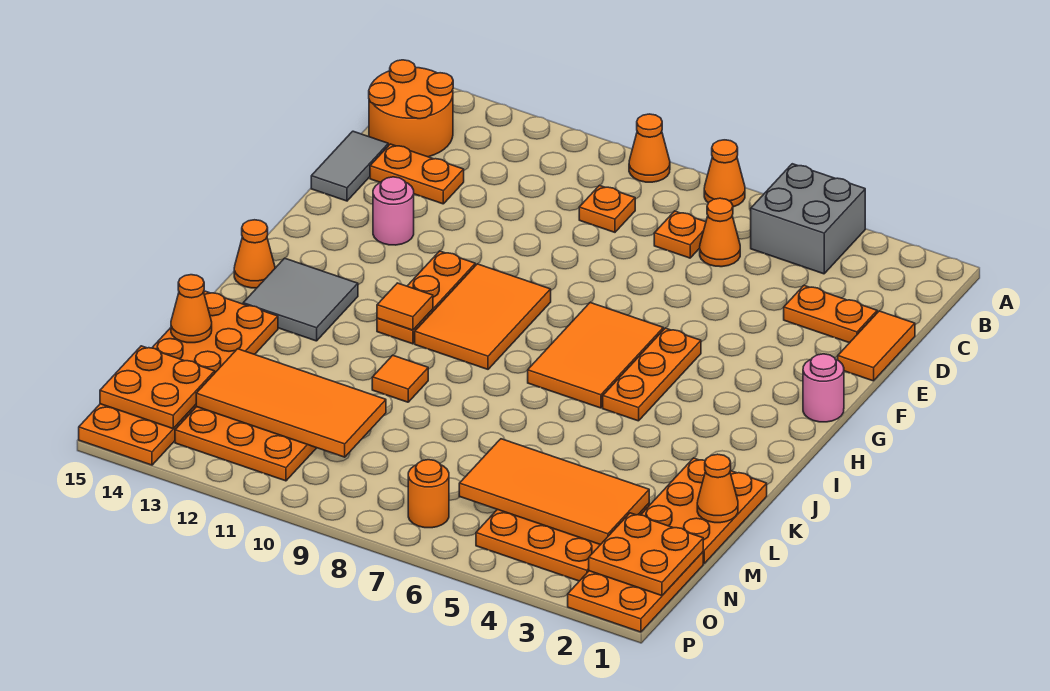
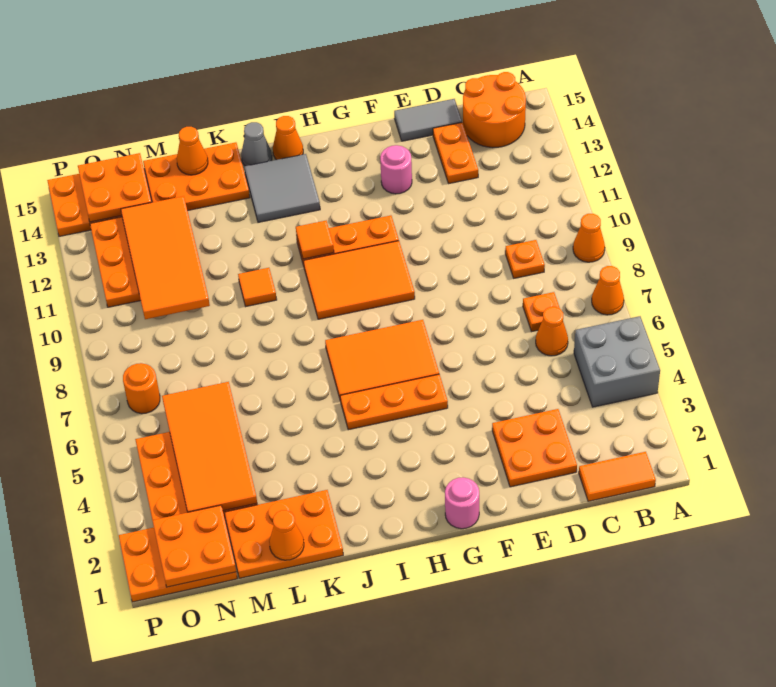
orange 1x2 tile [838,311,915,381] -> orange 1x2 tile moved to [579,452,656,501]
orange 1x2 plate [784,285,877,343] -> orange 2x2 plate [492,409,577,487]
none -> grey 1x1 cone [241,122,272,166]

